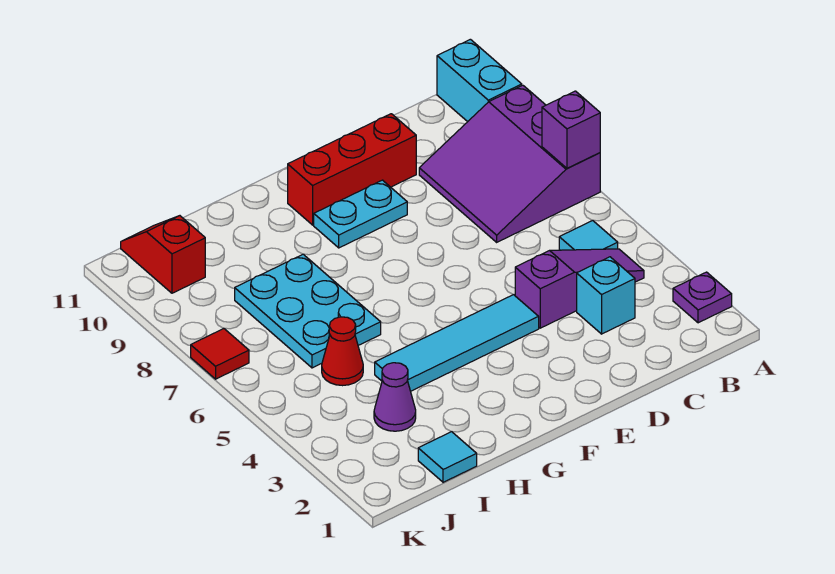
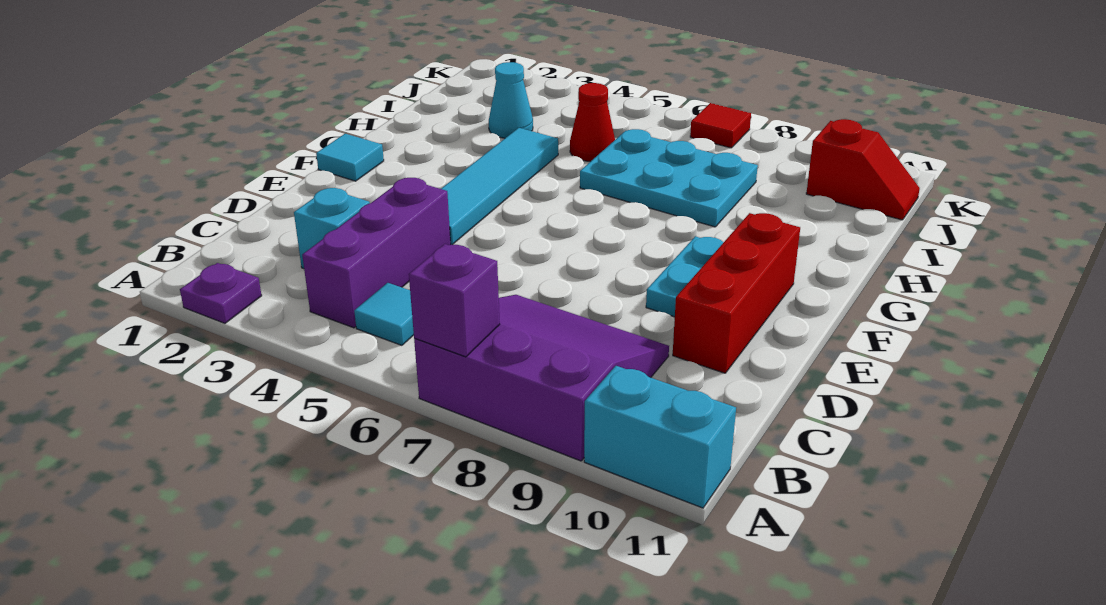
purple 1x3 slope [515,249,644,328] -> purple 1x3 brick [302,178,451,328]
cyan 1x1 tile [418,432,477,482] -> cyan 1x1 tile moved to [316,134,384,181]
purple 1x1 cone [374,363,416,431] -> cyan 1x1 cone [489,62,533,138]

